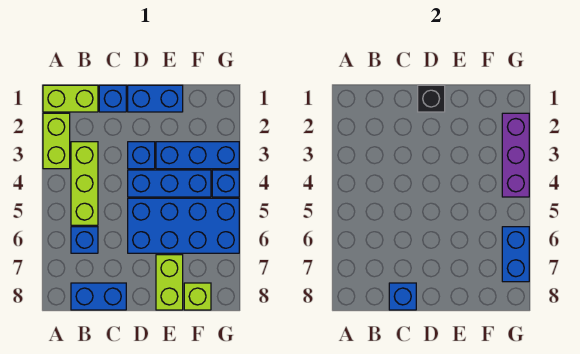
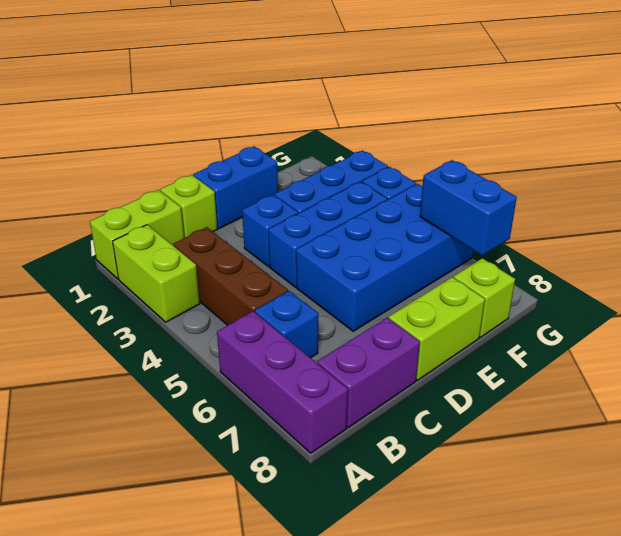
lime 1x3 brick [71,142,98,225] -> brown 1x3 brick [173,227,288,325]
blue 1x2 brick [71,283,126,310] -> purple 1x2 brick [317,318,420,428]
blue 1x1 brick [99,85,126,112] -> lime 1x1 brick [160,175,217,238]
blue 1x1 brick [389,283,416,310] -> none
black 1x1 brick [418,85,445,112] -> none
lime 1x2 brick [156,255,183,310] -> lime 1x2 brick turned to [389,277,485,380]
purple 1x3 brick [502,113,529,197] -> purple 1x3 brick moved to [217,311,348,453]

